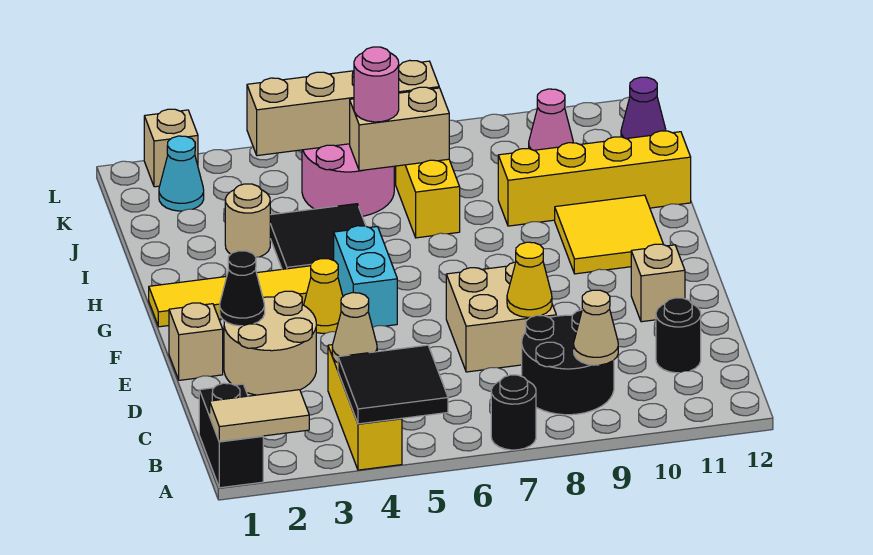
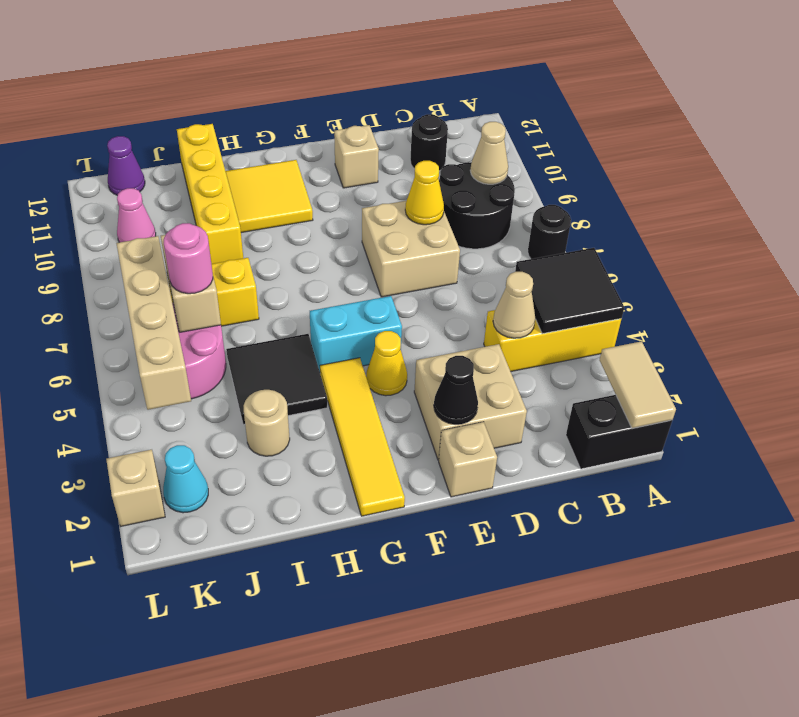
tan 2x2 round brick [224,291,316,395] -> tan 2x2 brick [414,344,527,460]

